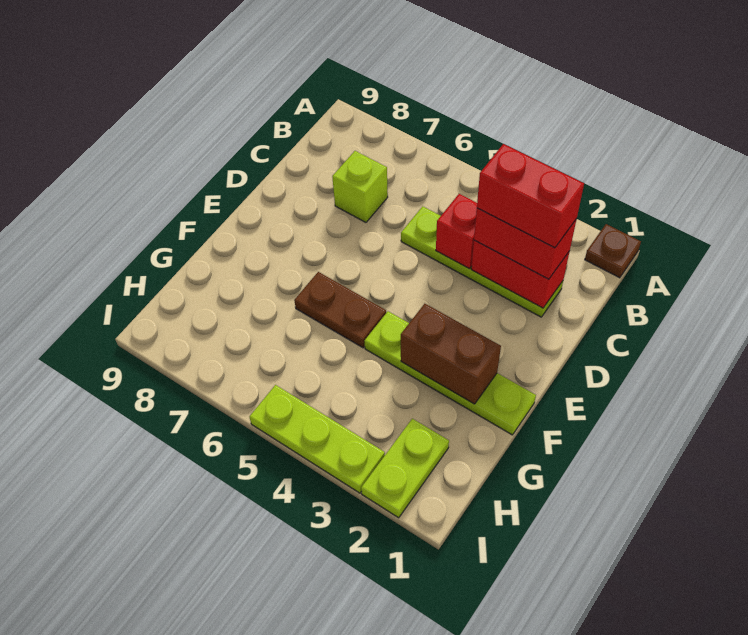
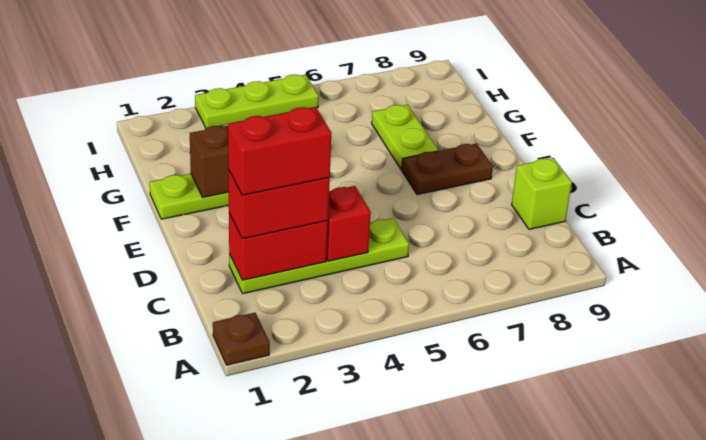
lime 1x1 brick [332,151,388,222] -> lime 1x1 brick moved to [512,158,572,229]
brown 1x2 plate [294,272,386,348] -> brown 1x2 plate moved to [402,143,493,195]
lime 1x2 plate [361,419,449,518] -> lime 1x2 plate moved to [372,105,438,170]

